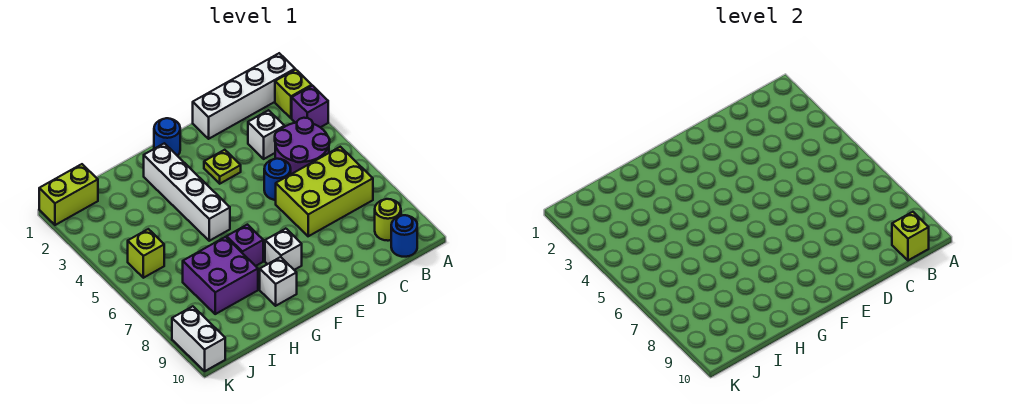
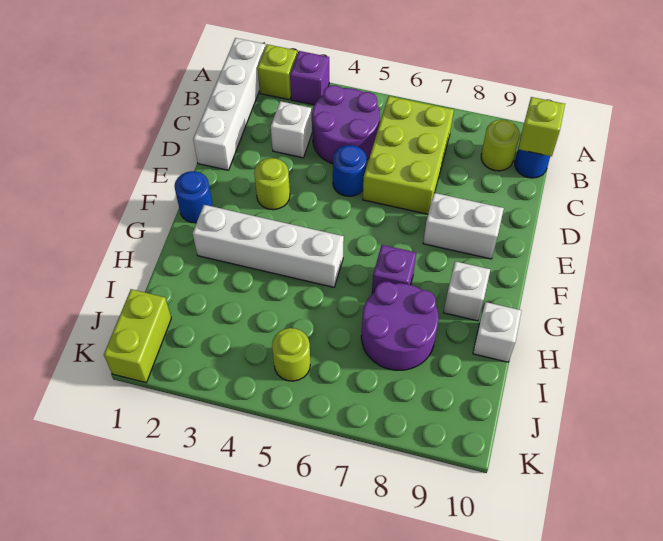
lime 1x1 plate [204,150,241,184] -> lime 1x1 round brick [254,158,290,210]
white 1x1 brick [265,229,302,270] -> white 1x1 brick moved to [473,302,521,362]
purple 2x2 brick [183,237,258,314] -> purple 2x2 round brick [361,282,439,370]
lime 1x1 brick [128,229,164,278] -> lime 1x1 round brick [272,328,310,381]
white 1x2 brick [172,306,225,371] -> white 1x2 brick moved to [423,193,504,259]

